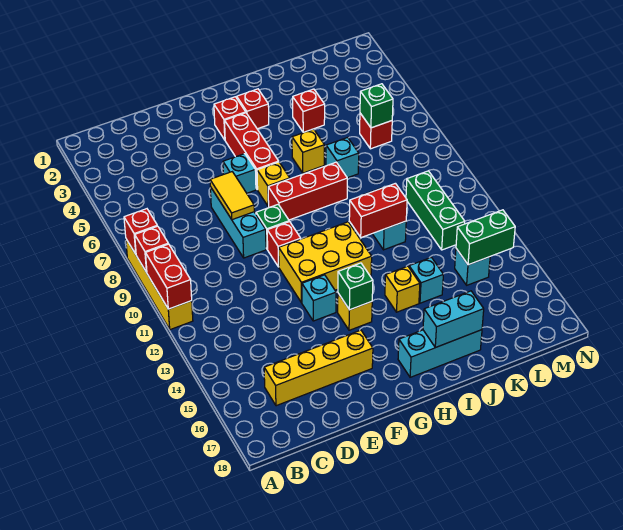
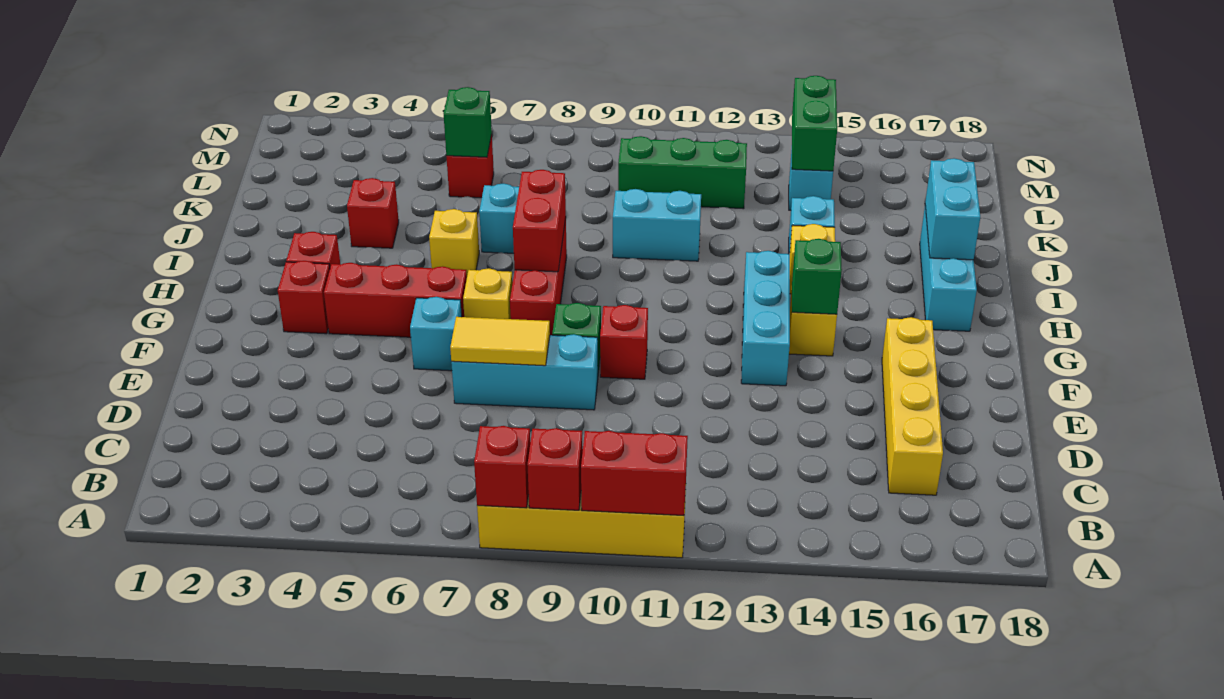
yellow 2x3 brick [279,222,372,303] -> none
cyan 1x1 brick [302,275,336,321] -> cyan 1x3 brick [741,251,790,386]
red 1x2 brick [349,183,407,238] -> red 1x2 brick moved to [513,170,566,272]

